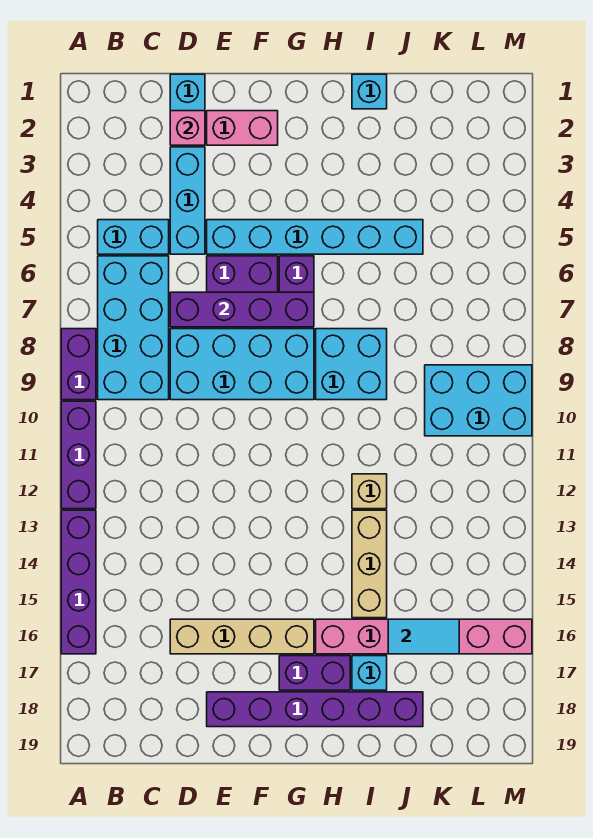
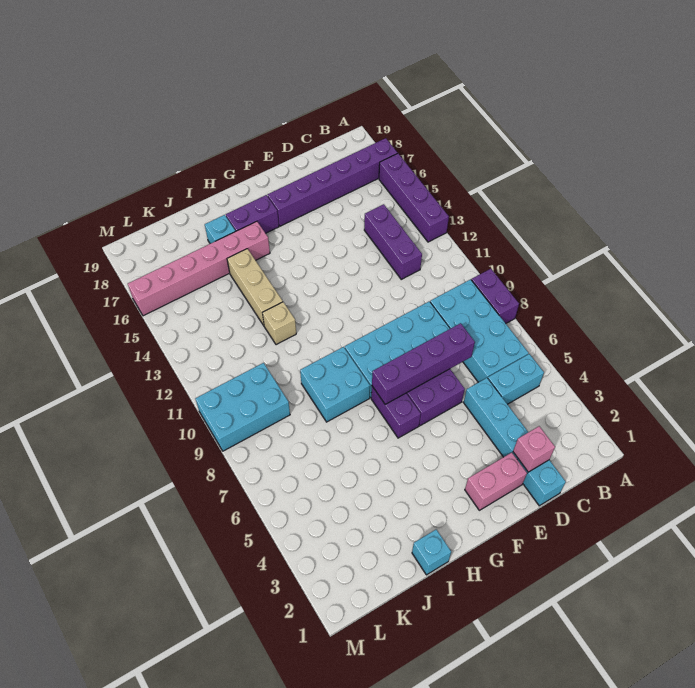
purple 1x3 brick [61,401,96,509] -> purple 1x3 brick moved to [364,204,422,279]
tan 1x4 brick [170,619,314,654] -> none
cyan 1x6 brick [207,220,423,254] -> none
purple 1x6 brick [207,692,423,727] -> purple 1x6 brick moved to [268,138,397,226]
cyan 1x2 tile [388,619,459,654] -> none

